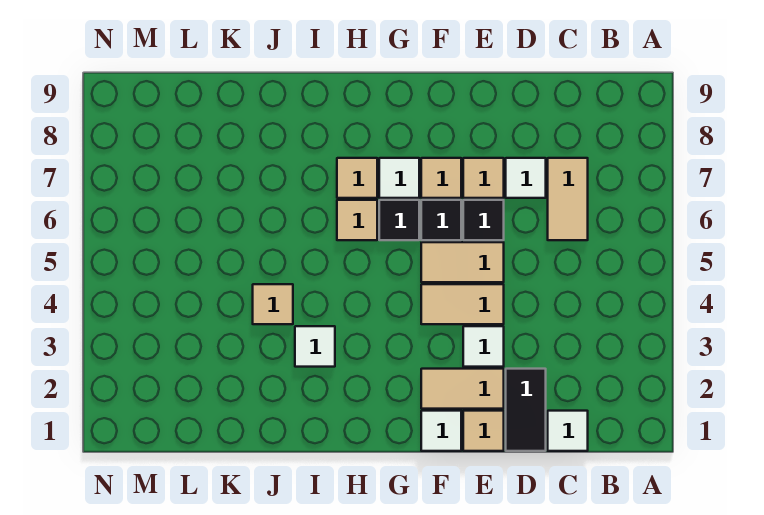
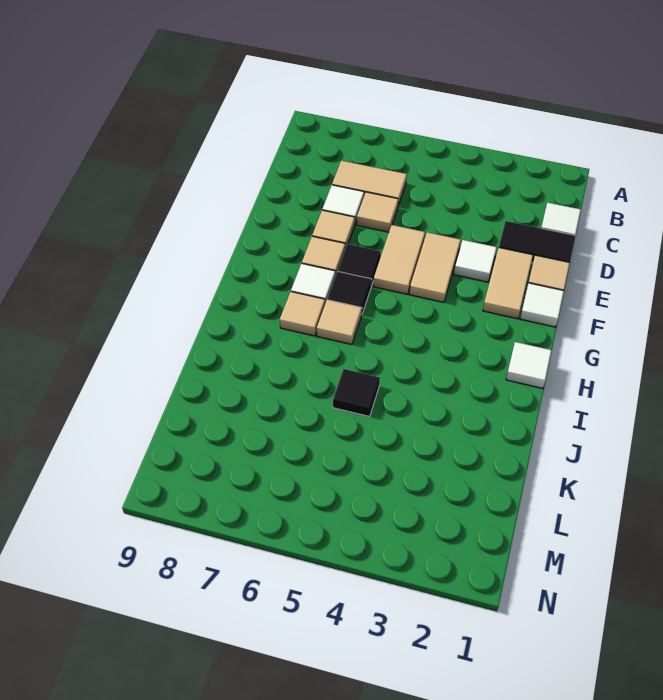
black 1x1 tile [463,200,504,240] -> black 1x1 tile moved to [333,369,380,417]
white 1x1 tile [295,326,335,367] -> white 1x1 tile moved to [506,342,552,388]
tan 1x1 tile [253,284,293,324] -> tan 1x1 tile moved to [357,192,398,232]

